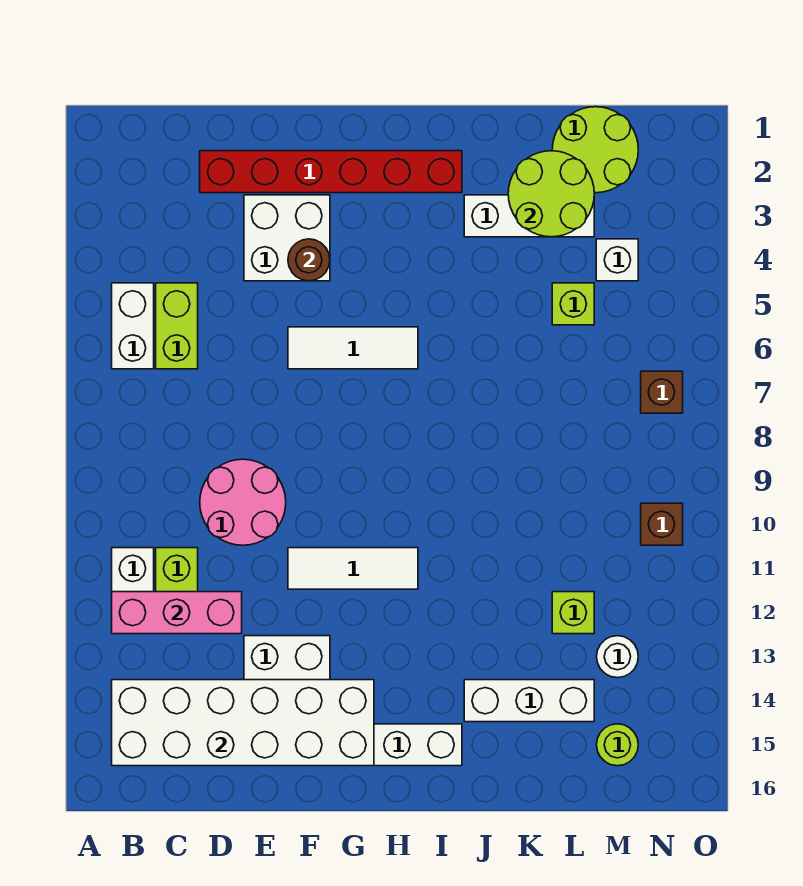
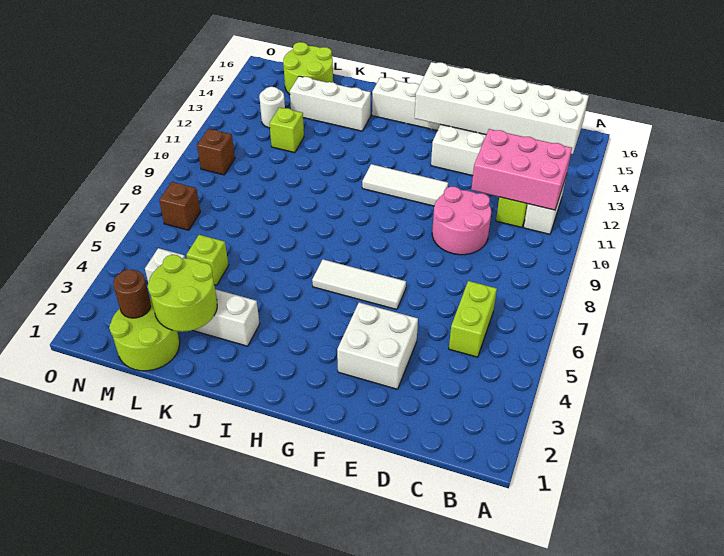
white 1x2 brick [112,283,154,369] -> none
pink 1x3 brick [112,592,242,634] -> pink 2x3 brick [471,129,572,210]
red 1x6 brick [200,151,462,193] -> none
brown 1x1 round brick [288,239,330,281] -> brown 1x1 round brick moved to [113,270,151,318]
lime 1x1 round brick [597,724,638,766] -> lime 2x2 round brick [283,42,333,94]

